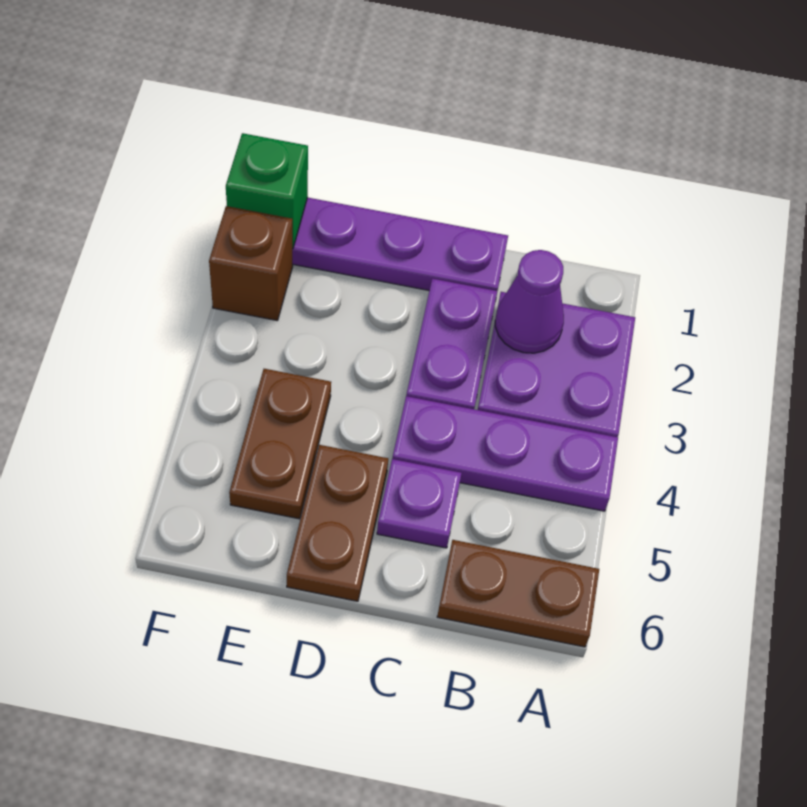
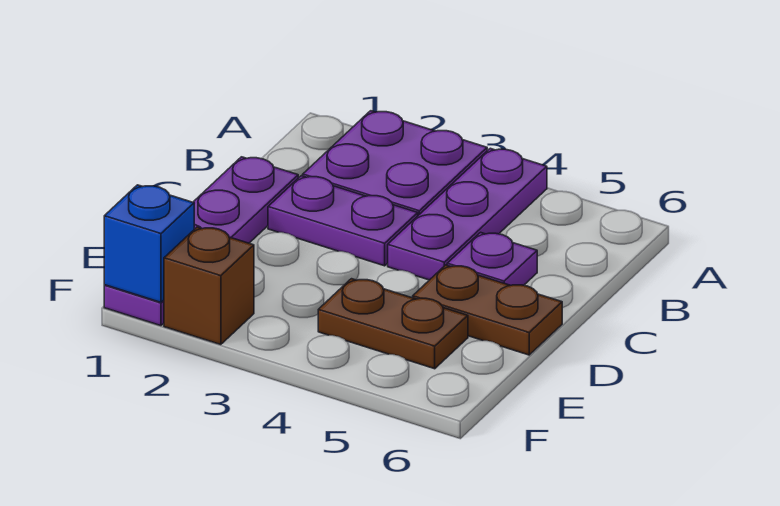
brown 1x2 plate [437,540,599,647] -> none
purple 1x1 cone [495,250,564,353] -> none
green 1x1 brick [226,133,308,249] -> blue 1x1 brick [104,185,194,302]

